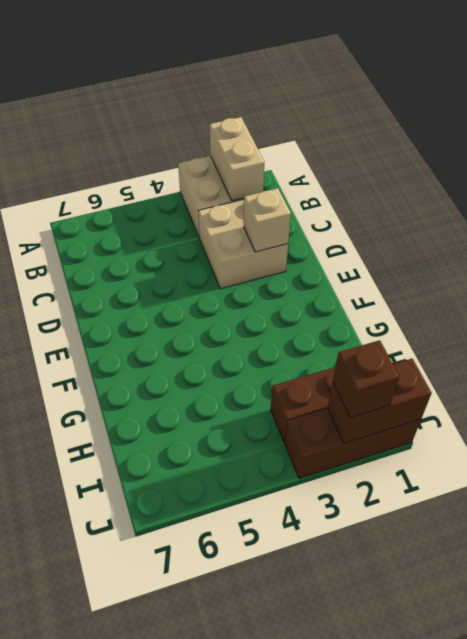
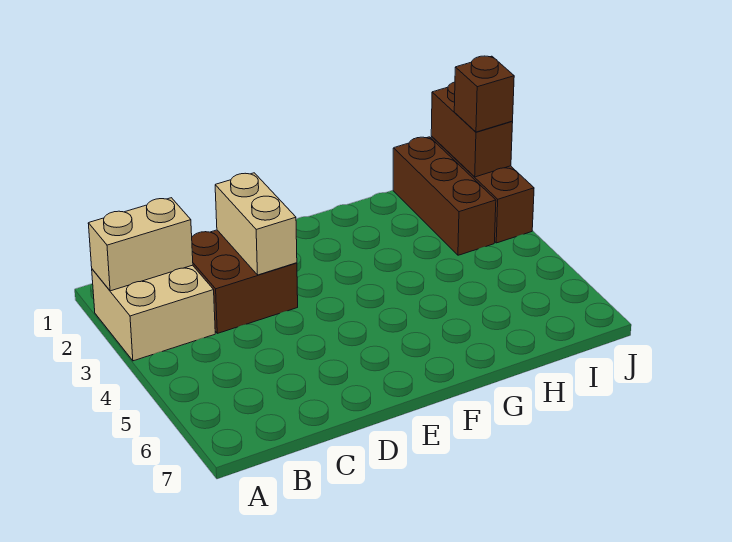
tan 2x2 brick [198,199,288,289] -> brown 2x2 brick [192,230,298,333]
tan 1x1 brick [244,188,291,252] -> tan 1x2 brick [215,173,297,275]

